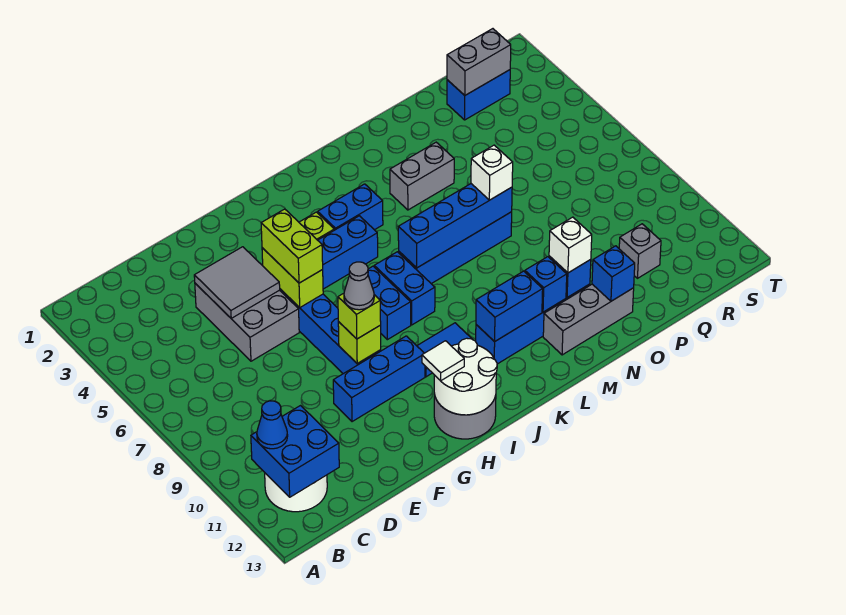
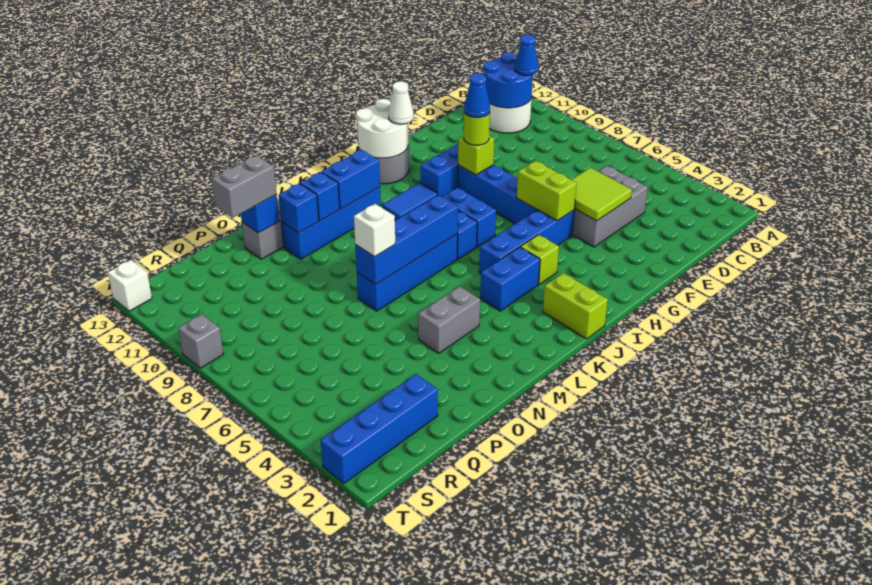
blue 2x2 brick [251,406,339,497] -> blue 2x2 round brick [484,52,533,108]
grey 2x3 brick [195,283,299,361] -> grey 2x3 brick turned to [572,166,648,247]
grey 2x2 tile [194,247,280,318] -> lime 2x2 tile [572,168,632,221]
lime 1x2 brick [261,209,323,283] -> lime 1x2 brick moved to [543,273,608,339]
lime 1x1 brick [338,293,381,339] -> lime 1x1 round brick [464,112,490,145]
grey 1x1 cone [344,262,374,310] -> blue 1x1 cone [464,73,490,118]
white 1x1 tile [422,341,464,381] -> white 1x1 cone [389,81,414,124]
white 1x1 brick [549,217,592,273] -> white 1x1 brick moved to [108,260,152,311]
blue 1x2 brick [447,70,510,120] -> blue 1x4 brick [321,374,438,484]
grey 1x2 brick [447,29,511,95] -> grey 1x2 brick moved to [212,155,277,218]
grey 1x1 brick [619,224,661,278] -> grey 1x1 brick moved to [178,314,223,368]

